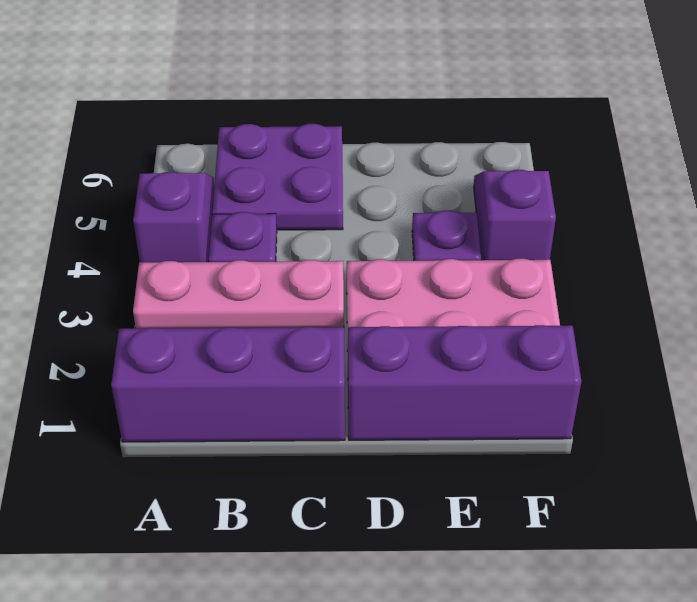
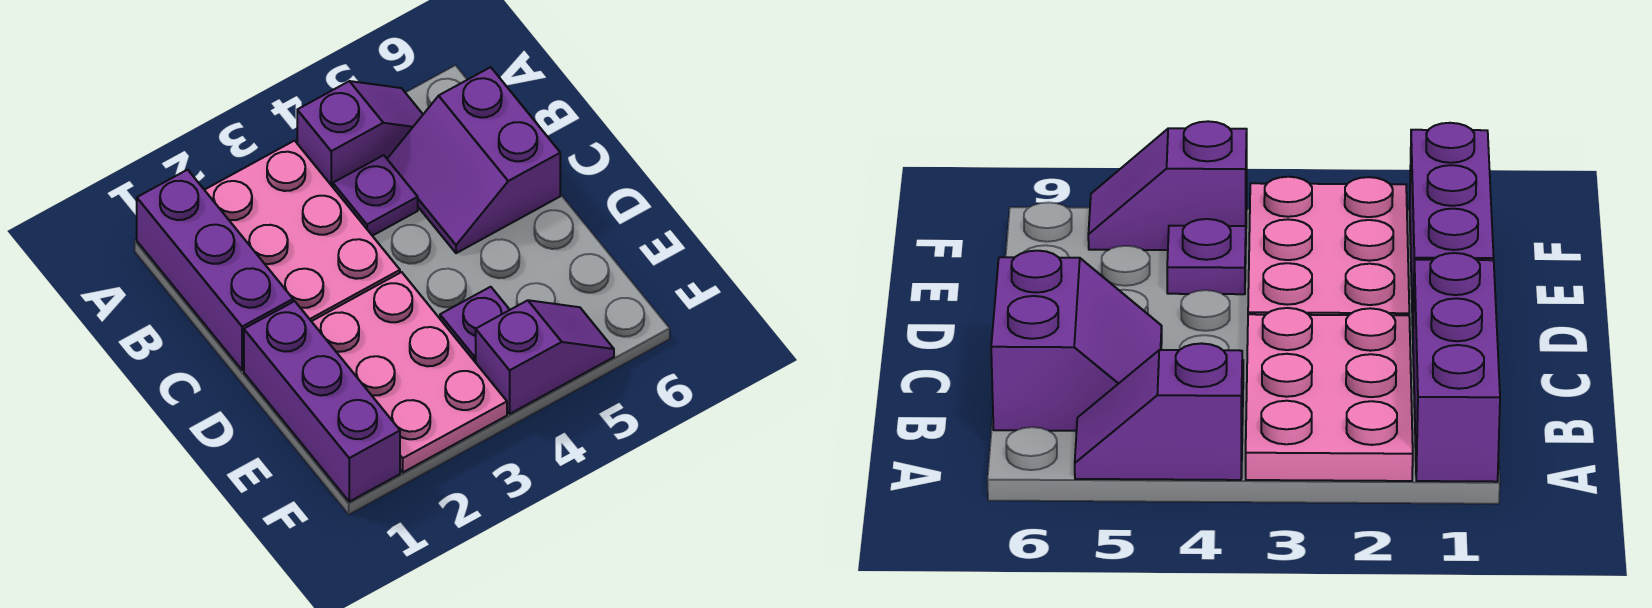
pink 1x3 plate [133,260,344,329] -> pink 2x3 plate [205,141,400,321]
purple 2x2 plate [212,124,343,230] -> purple 2x2 slope [387,67,560,253]

